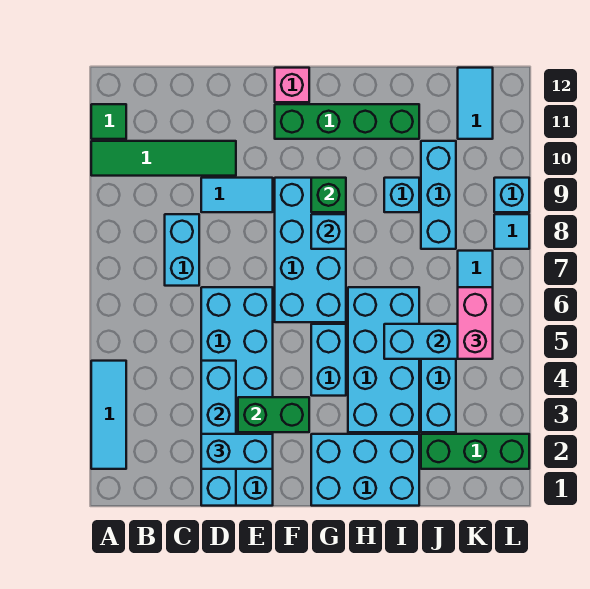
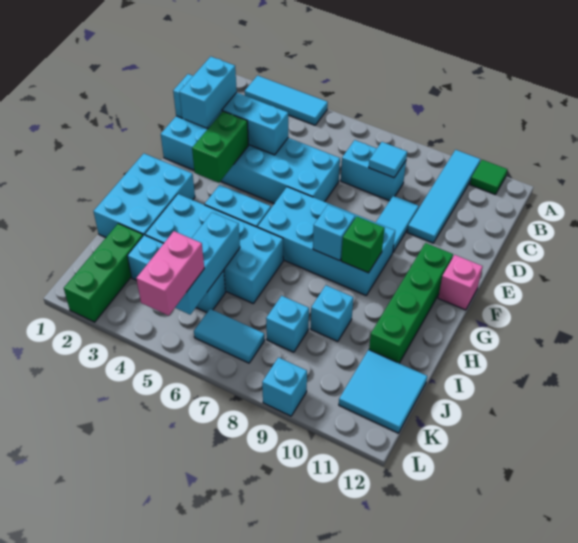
green 1x4 tile [91,141,236,176] -> cyan 1x4 tile [407,150,481,243]
cyan 1x3 brick [421,141,456,249] -> cyan 1x1 brick [266,296,309,352]
pink 1x2 brick [458,287,493,359] -> pink 1x2 brick turned to [136,231,204,315]
cyan 1x2 tile [458,68,493,139] -> cyan 2x2 tile [339,350,427,433]
cyan 1x1 tile [494,214,529,249] -> cyan 1x1 tile moved to [369,142,407,178]

